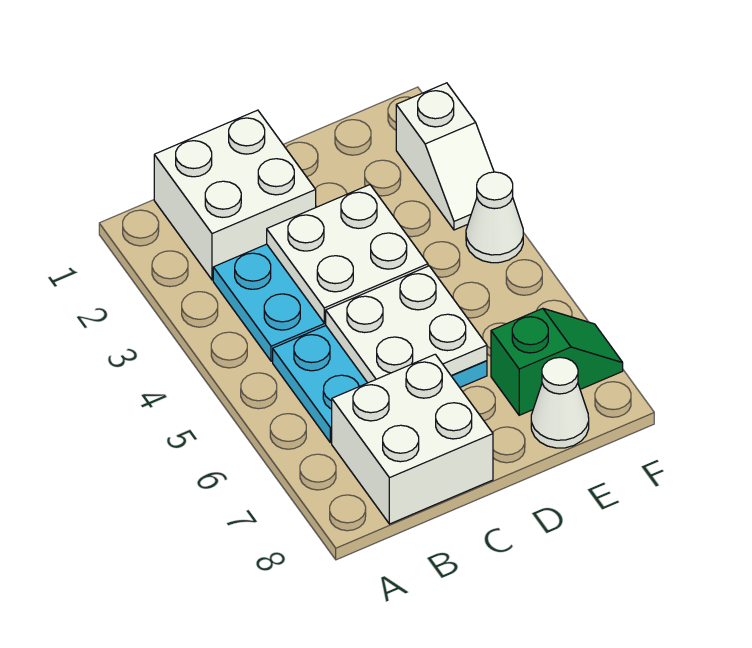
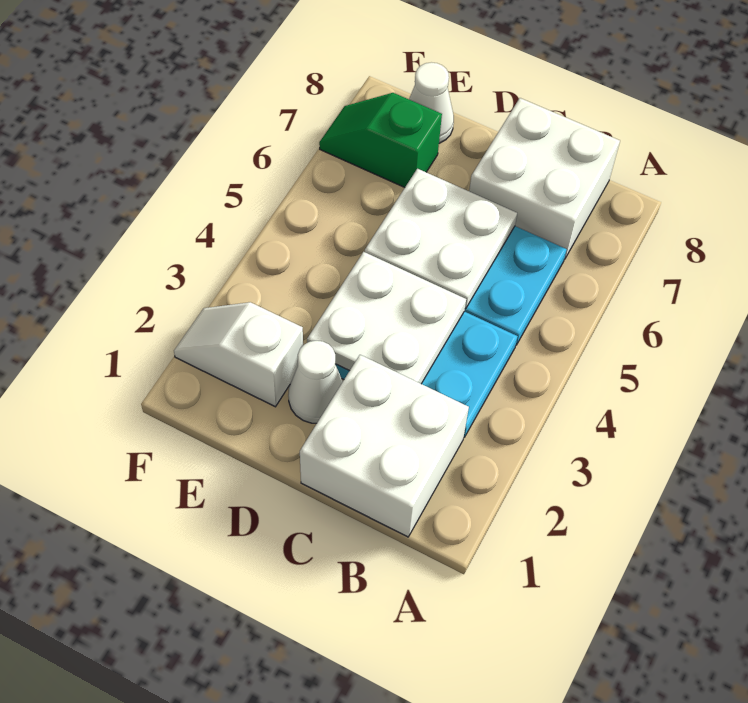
white 1x2 slope [396,83,494,230] -> white 1x2 slope turned to [174,302,303,407]
white 1x1 cone [466,172,523,263] -> white 1x1 cone moved to [288,341,343,423]

